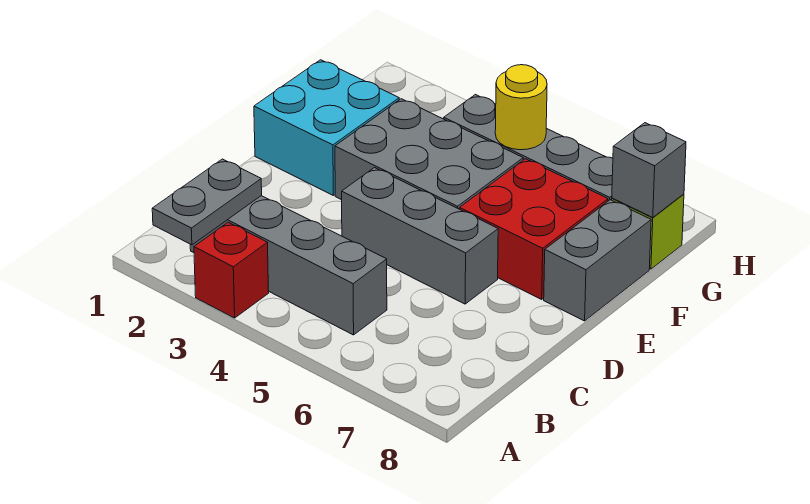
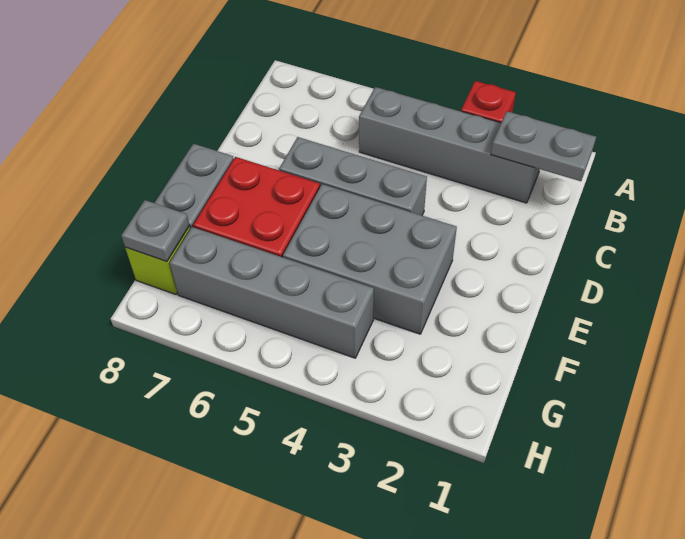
grey 1x2 plate [152,159,262,245] -> grey 1x2 plate turned to [491,111,596,181]
cyan 2x2 brick [254,60,399,195] -> none
yellow 1x1 round brick [495,65,547,150] -> none
grey 1x1 brick [612,123,686,218] -> grey 1x1 plate [121,200,189,261]

